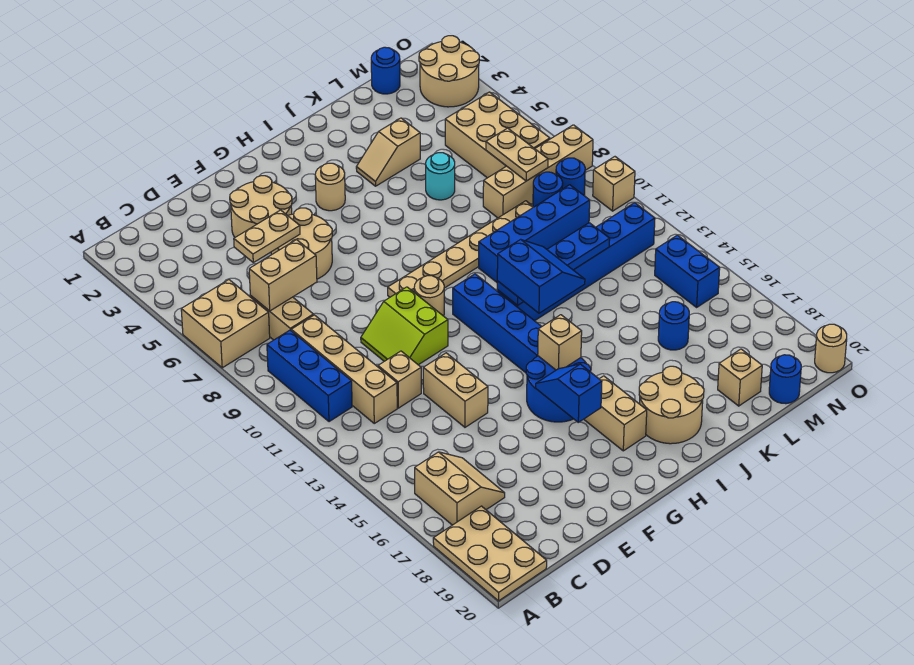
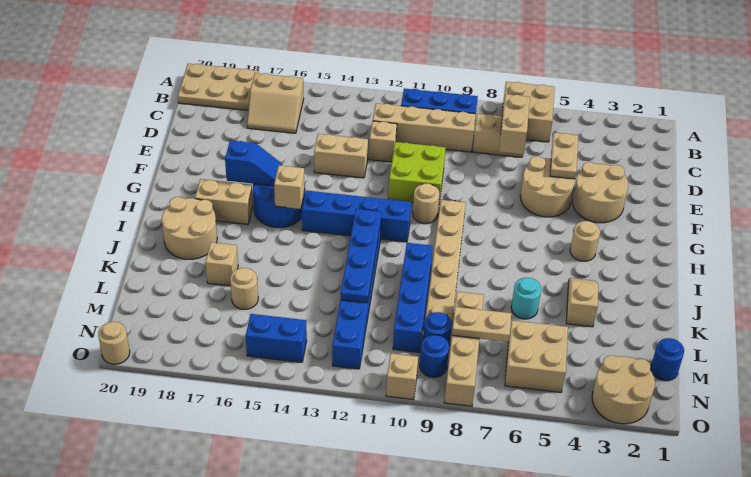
lime 2x2 slope [361,287,448,365] -> lime 2x2 brick [388,142,446,203]
blue 2x2 slope [497,239,585,313] -> none
blue 1x1 round brick [658,302,689,350] -> tan 1x1 round brick [230,268,258,309]
tan 1x1 brick [718,349,762,406] -> tan 1x1 brick moved to [205,242,238,286]
tan 2x3 brick [445,92,550,178] -> tan 2x2 brick [505,320,568,392]
blue 1x1 round brick [769,355,801,404] -> none

